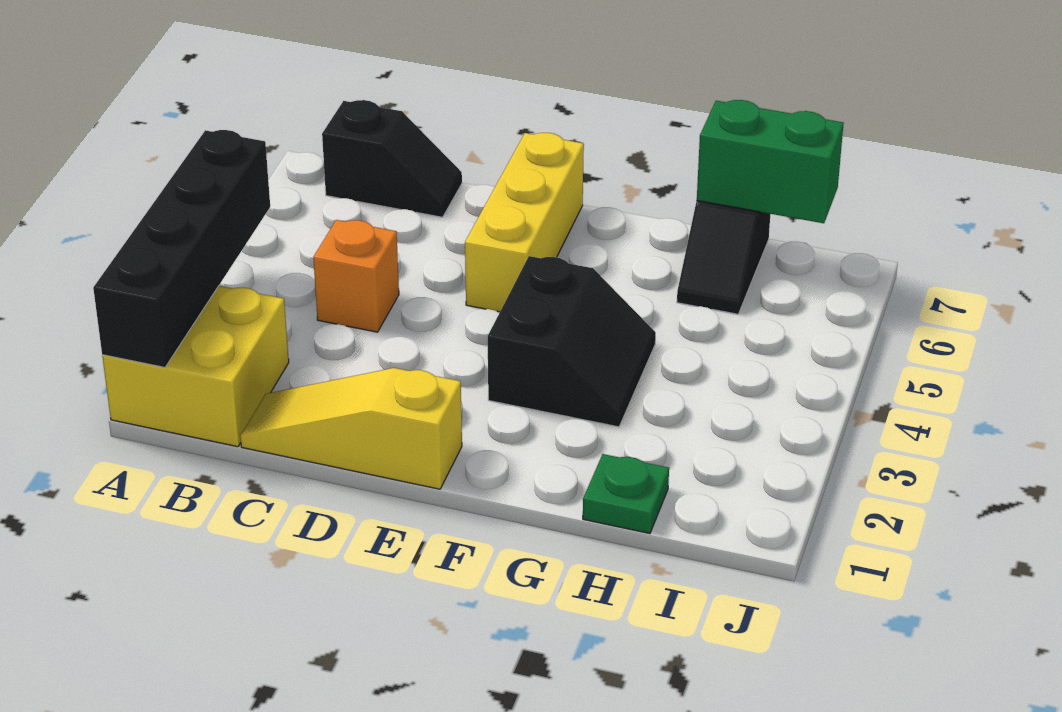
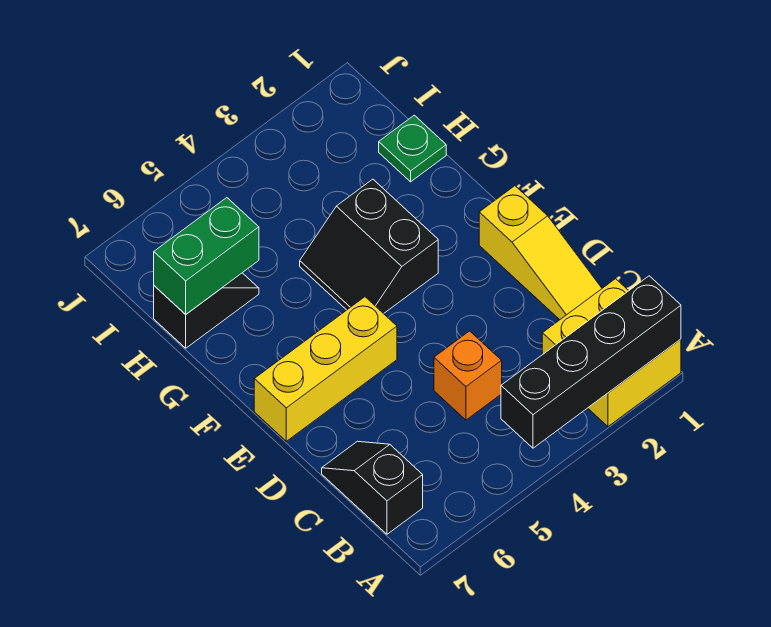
black 2x2 slope [488,256,656,427] -> black 2x2 slope turned to [300,179,438,314]
green 1x2 brick [697,100,844,223] -> green 1x2 brick turned to [154,198,259,314]

